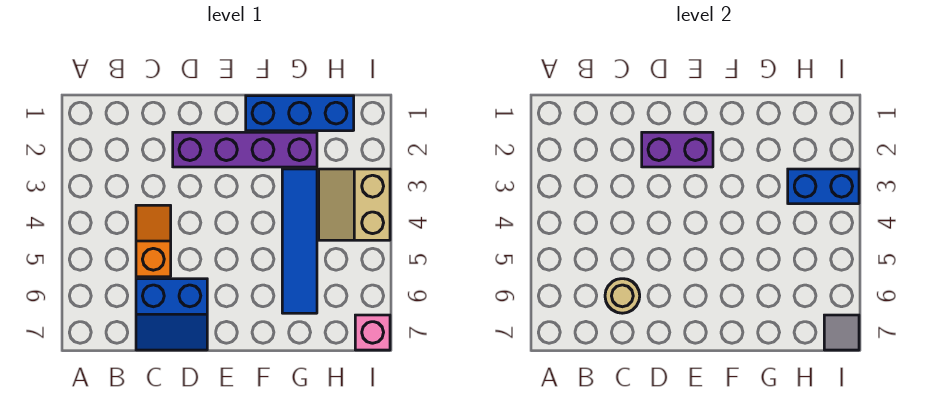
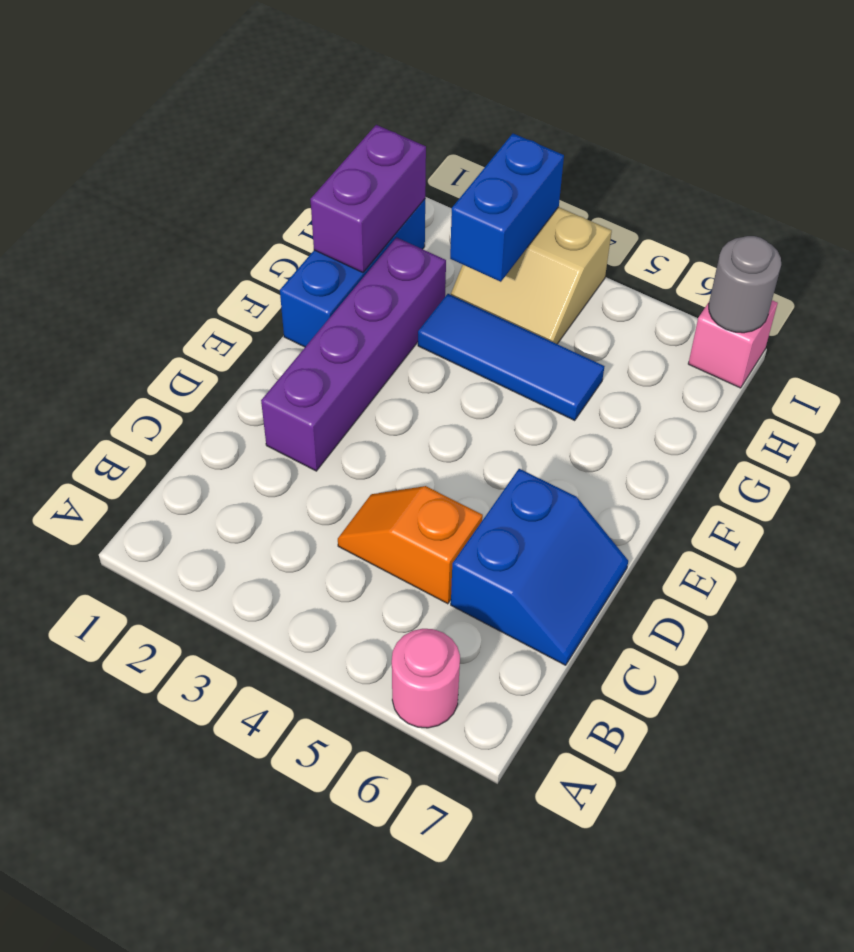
none -> pink 1x1 round brick [392,629,460,728]
tan 1x1 round brick [605,279,640,313] -> none
purple 1x2 brick [642,132,713,167] -> purple 1x2 brick moved to [310,125,426,273]
blue 1x4 tile [282,169,317,313] -> blue 1x3 tile [418,294,604,421]
grey 1x1 tile [824,315,859,350] -> grey 1x1 round brick [709,236,781,333]

